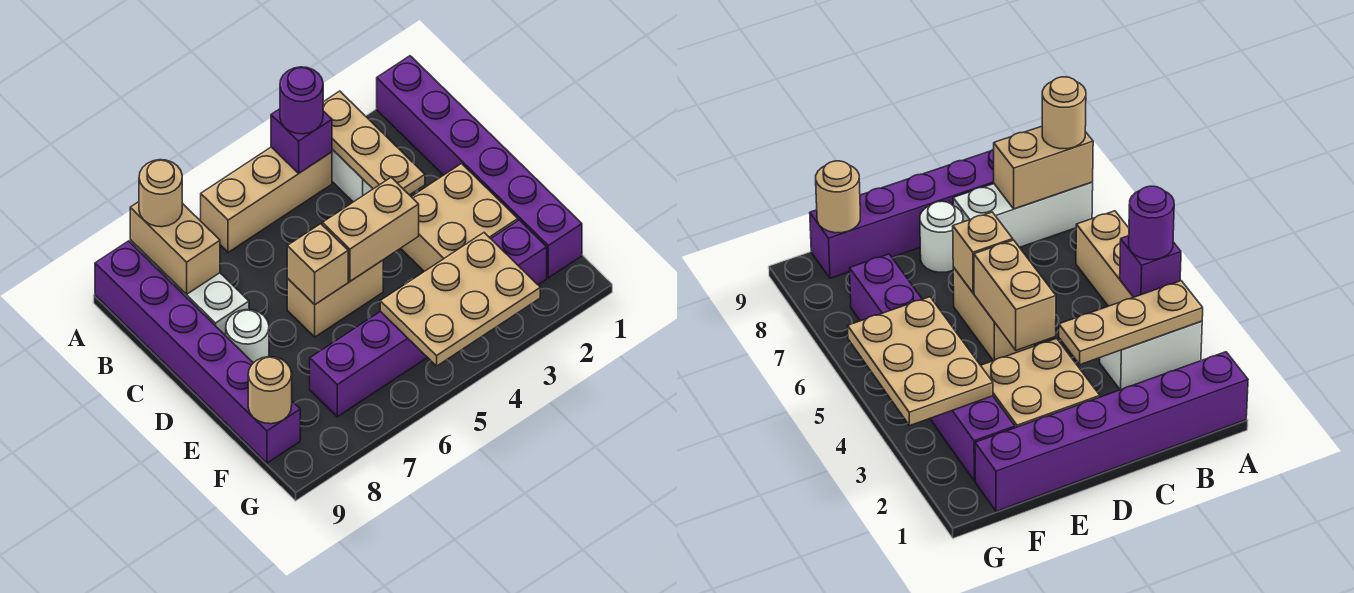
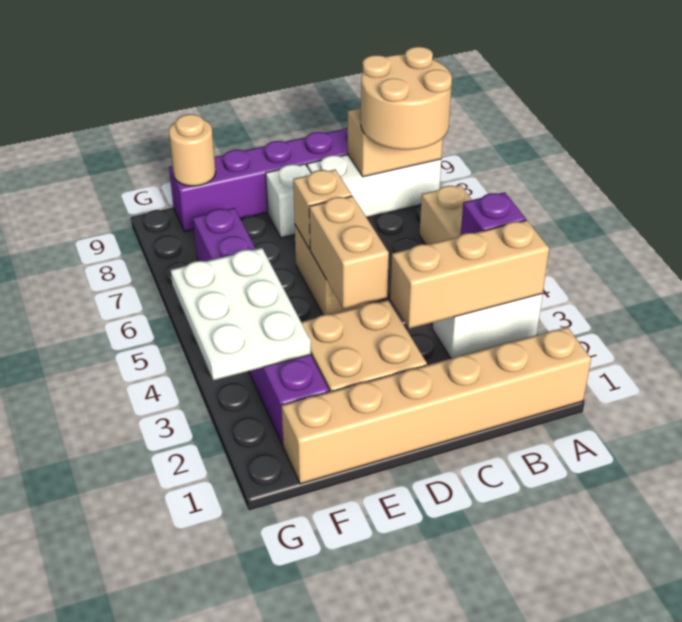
purple 1x6 brick [377,56,582,278] -> tan 1x6 brick [282,327,591,484]
tan 1x3 plate [323,91,425,195] -> tan 1x3 brick [390,220,549,329]
purple 1x1 round brick [280,67,323,134] -> none
tan 1x1 round brick [139,160,182,227] -> tan 2x2 round brick [361,47,452,150]
white 1x1 round brick [226,310,269,363] -> white 1x1 brick [266,164,311,238]
tan 2x3 plate [380,233,540,366] -> white 2x3 plate [171,248,311,380]

